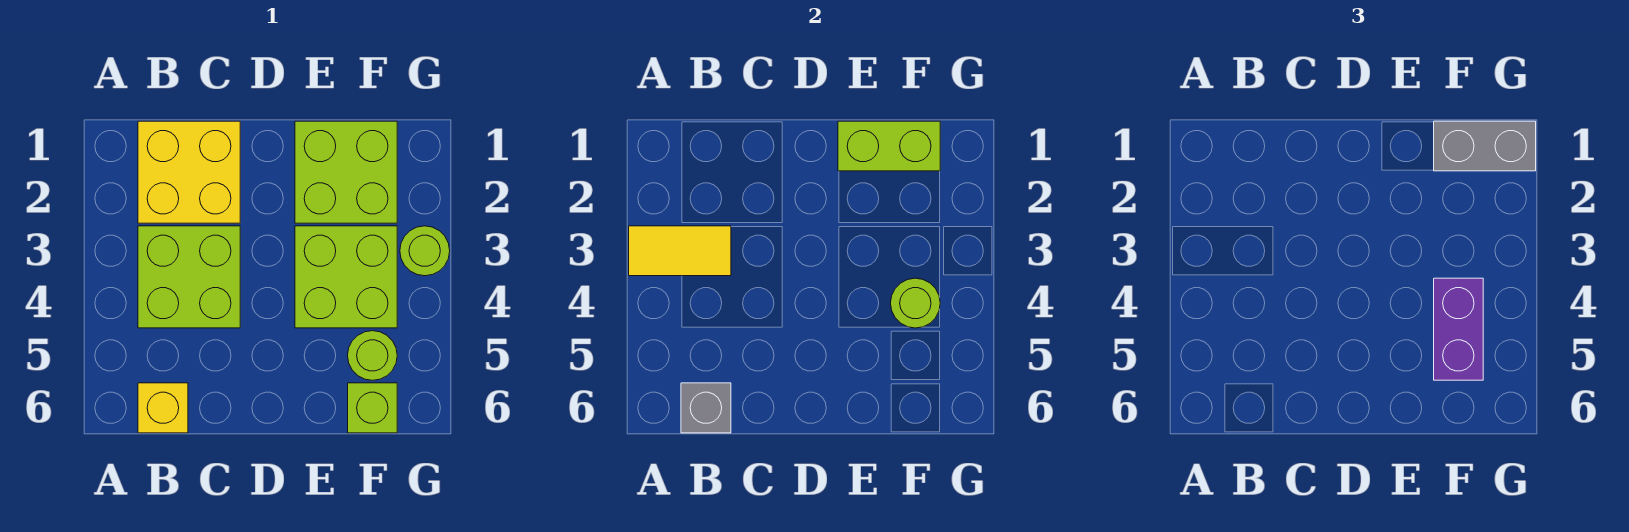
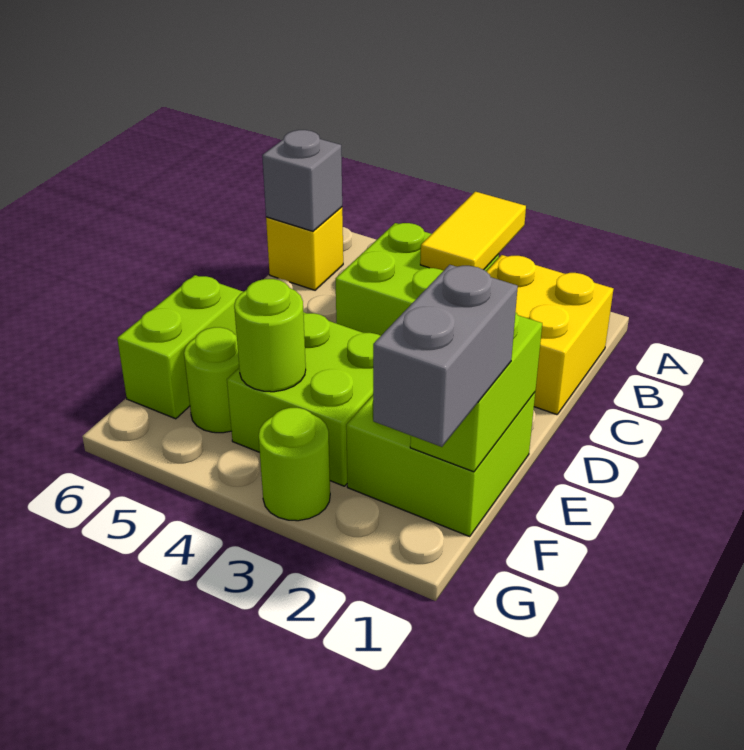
purple 1x2 brick [1434,278,1483,380] -> none
lime 1x1 brick [348,383,397,433] -> lime 1x2 brick [117,275,243,419]

